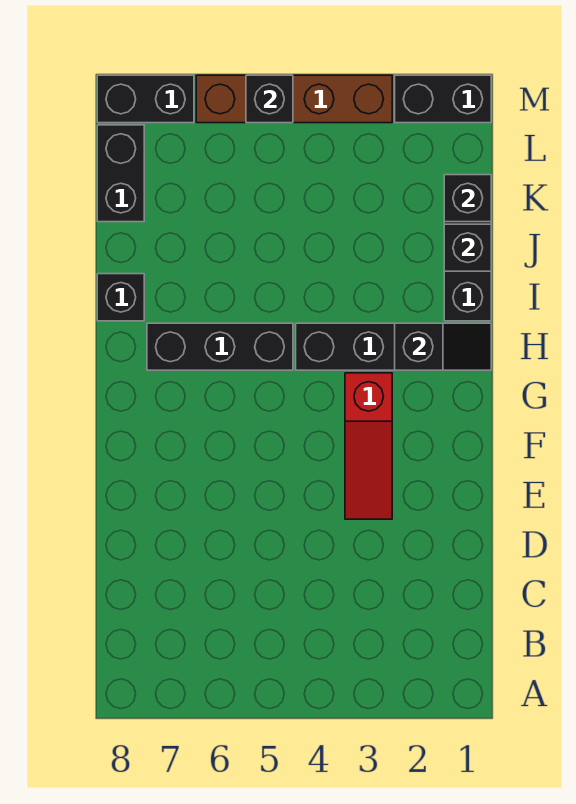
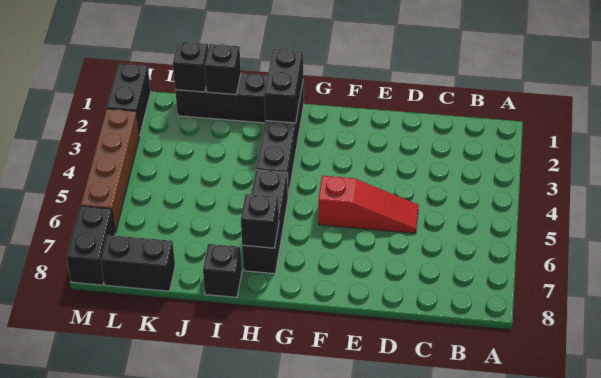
red 1x3 slope [345,373,392,519] -> red 1x3 slope moved to [318,176,419,233]
black 1x2 slope [395,323,491,370] -> black 1x2 brick [264,49,303,123]
black 1x1 brick [246,75,293,123] -> black 1x1 brick moved to [241,194,279,248]

